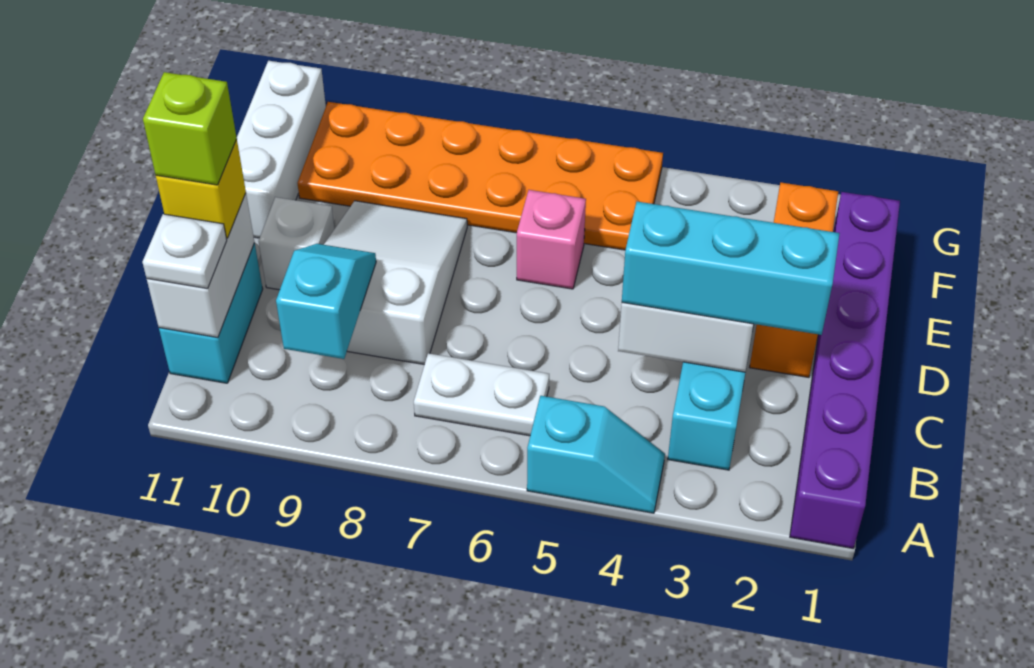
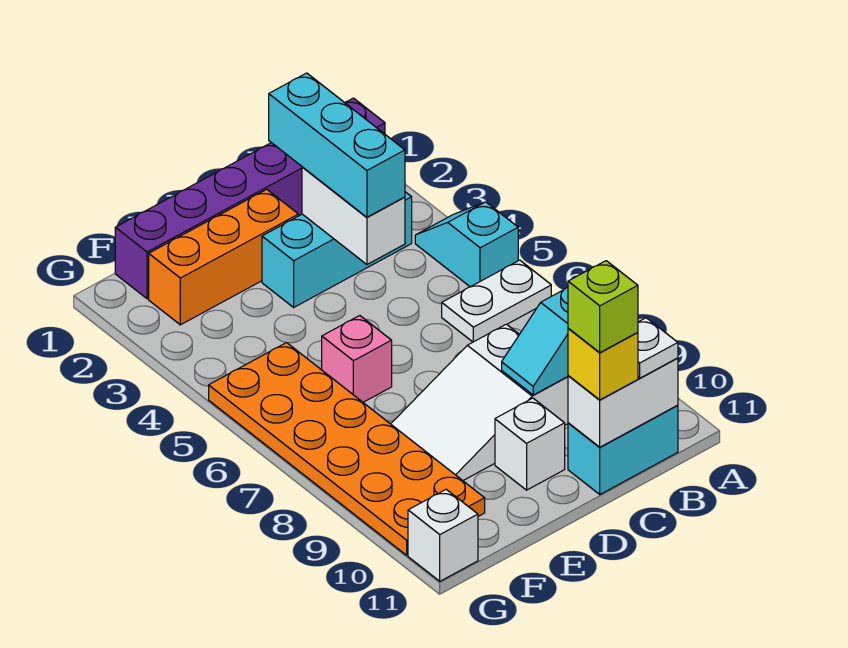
white 1x2 plate [414,353,549,436] -> white 1x2 plate turned to [442,260,551,342]
white 1x3 brick [237,61,326,238] -> white 1x1 brick [408,489,478,581]

